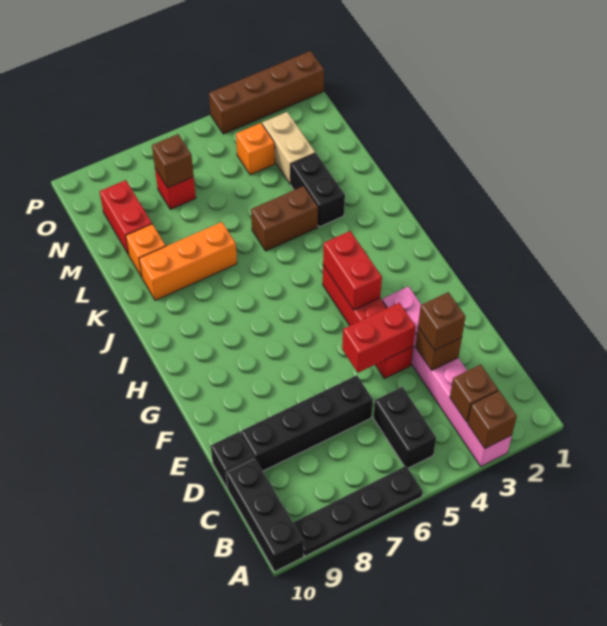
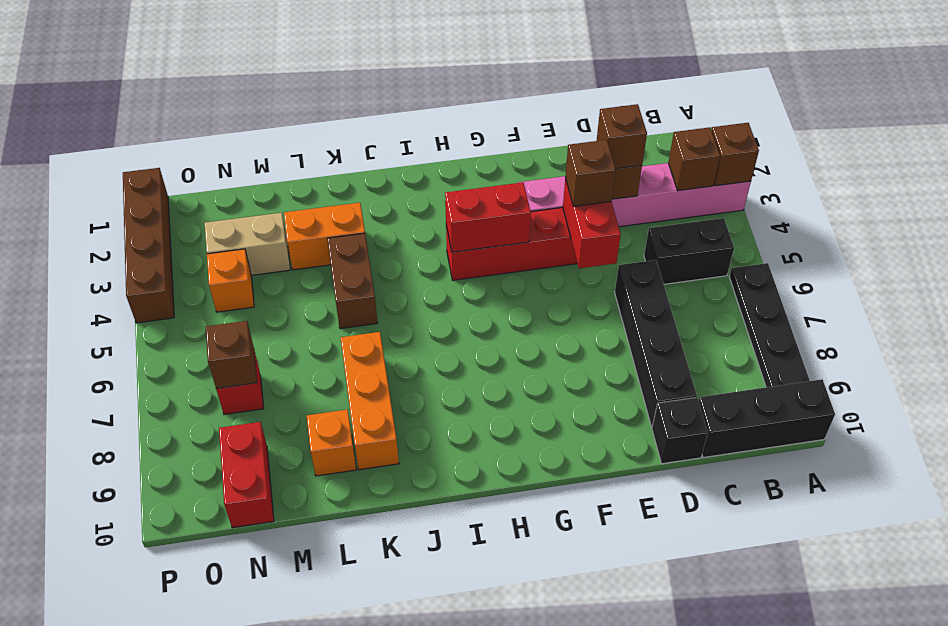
none -> brown 1x1 brick [565,140,616,206]
black 1x2 brick [291,153,345,227] -> orange 1x2 brick [284,203,365,270]
red 1x2 brick [100,180,152,255] -> red 1x2 brick turned to [219,422,274,528]

